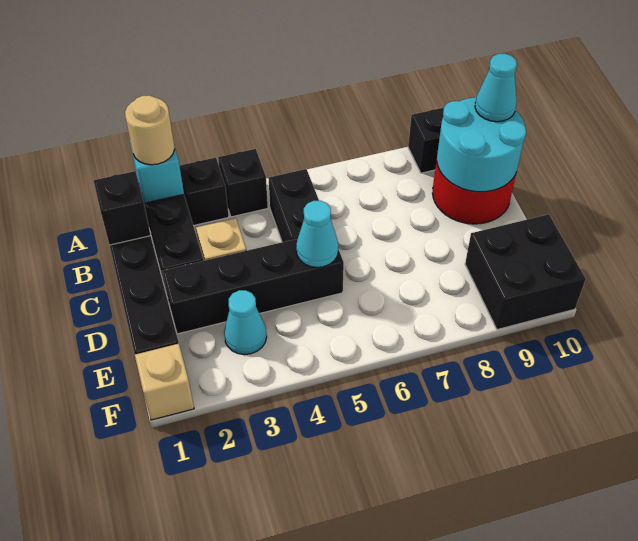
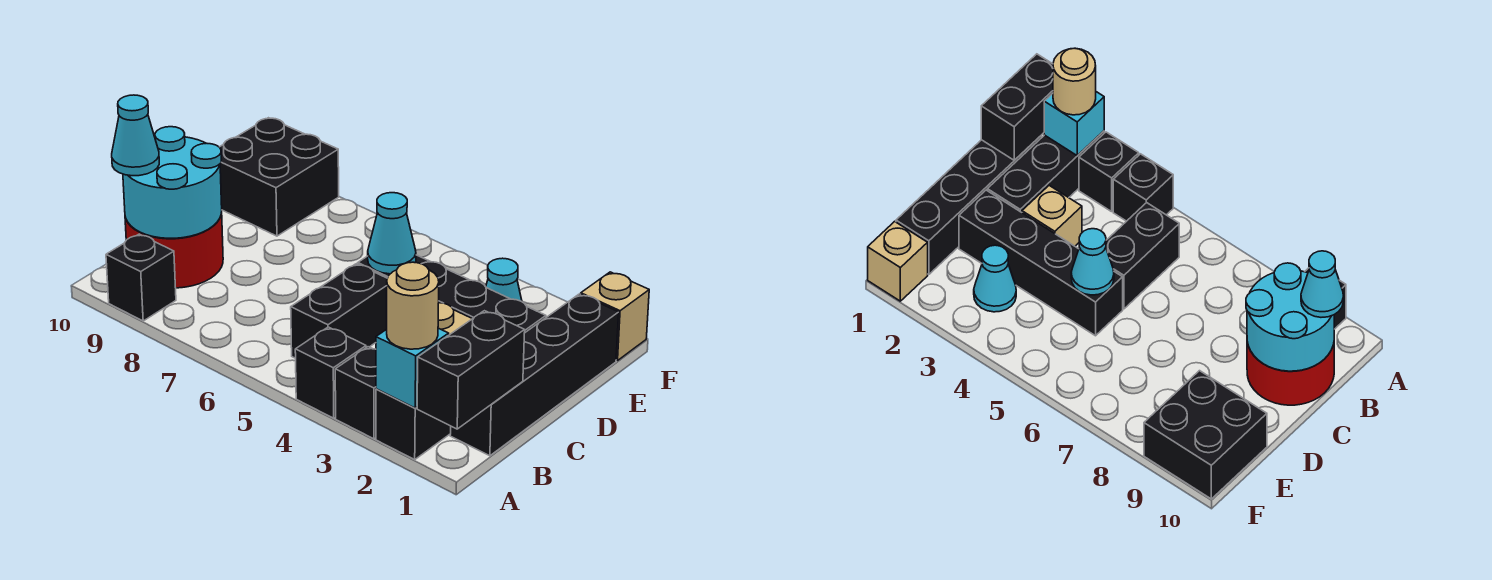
black 1x1 brick [94,171,151,245] -> black 1x2 brick [417,311,525,429]

